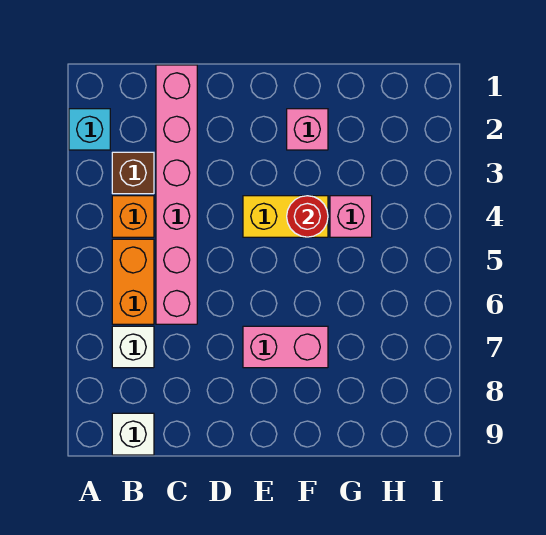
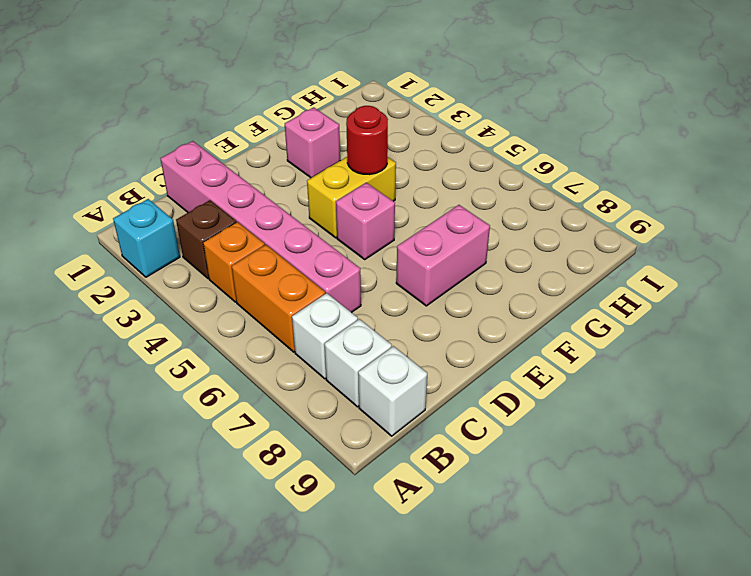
none -> white 1x1 brick [325,319,392,407]
pink 1x1 brick [330,196,372,237] -> pink 1x1 brick moved to [336,183,395,259]

